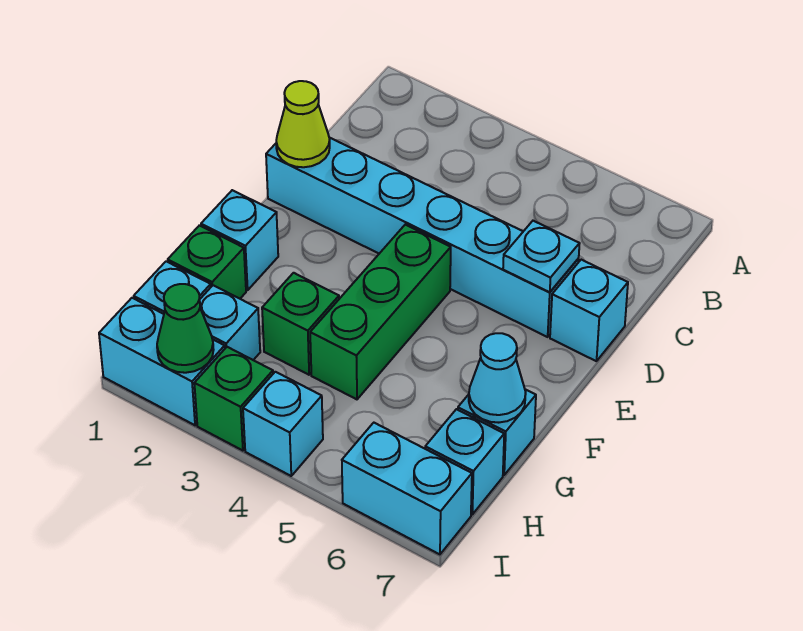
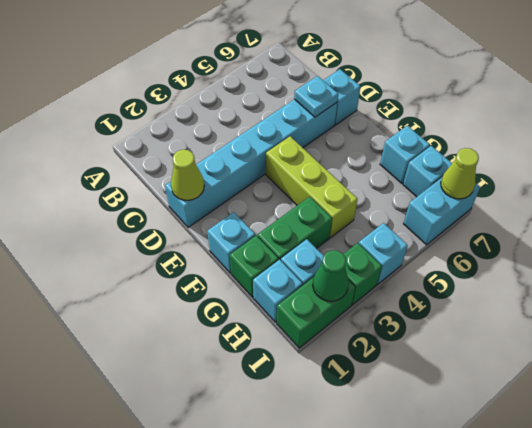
green 1x3 brick [310,225,451,399] -> lime 1x3 brick [266,136,358,238]
green 1x1 brick [262,273,339,375] -> green 1x2 brick [258,197,332,260]
cyan 1x1 cone [469,333,526,423] -> none
cyan 1x2 brick [99,298,225,425] -> green 1x2 brick [277,277,355,348]
none -> lime 1x1 cone [441,148,479,199]

